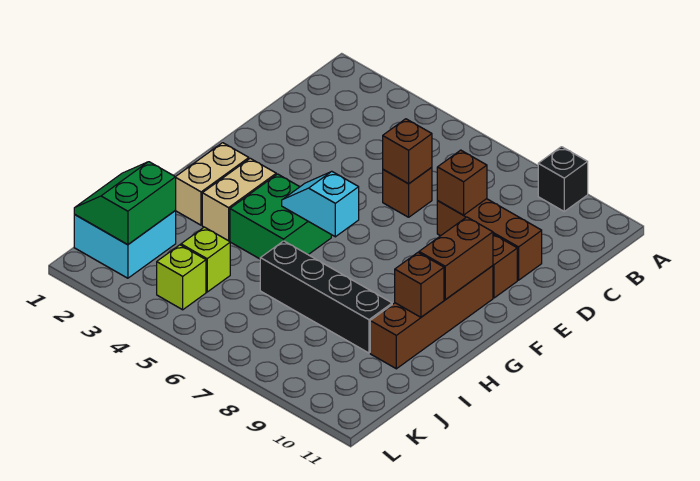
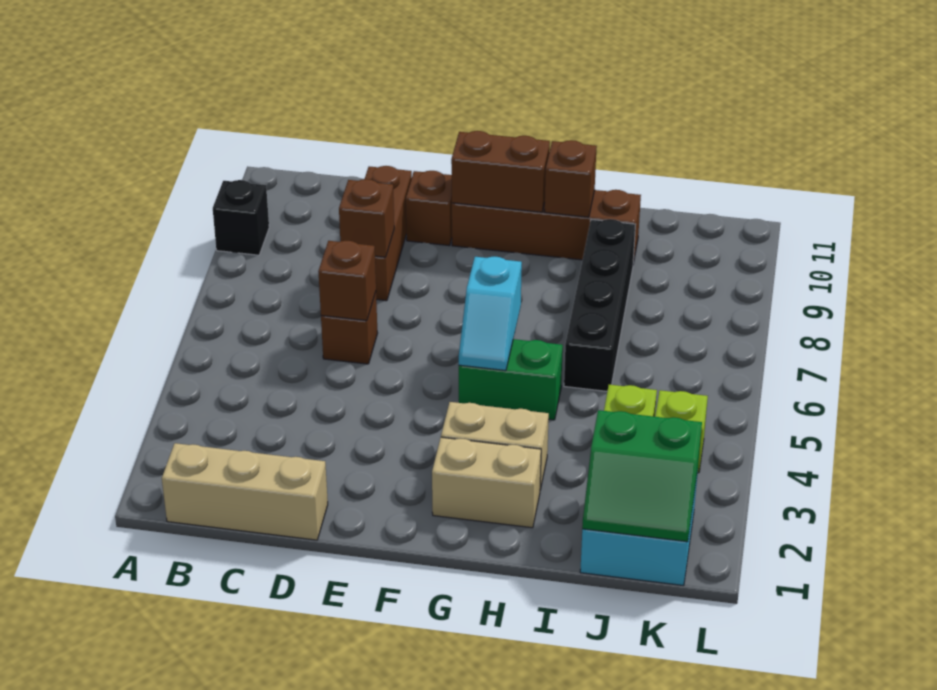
none -> tan 1x3 brick [162,443,328,540]
green 2x2 brick [230,174,331,259] -> green 1x2 brick [459,339,563,420]

